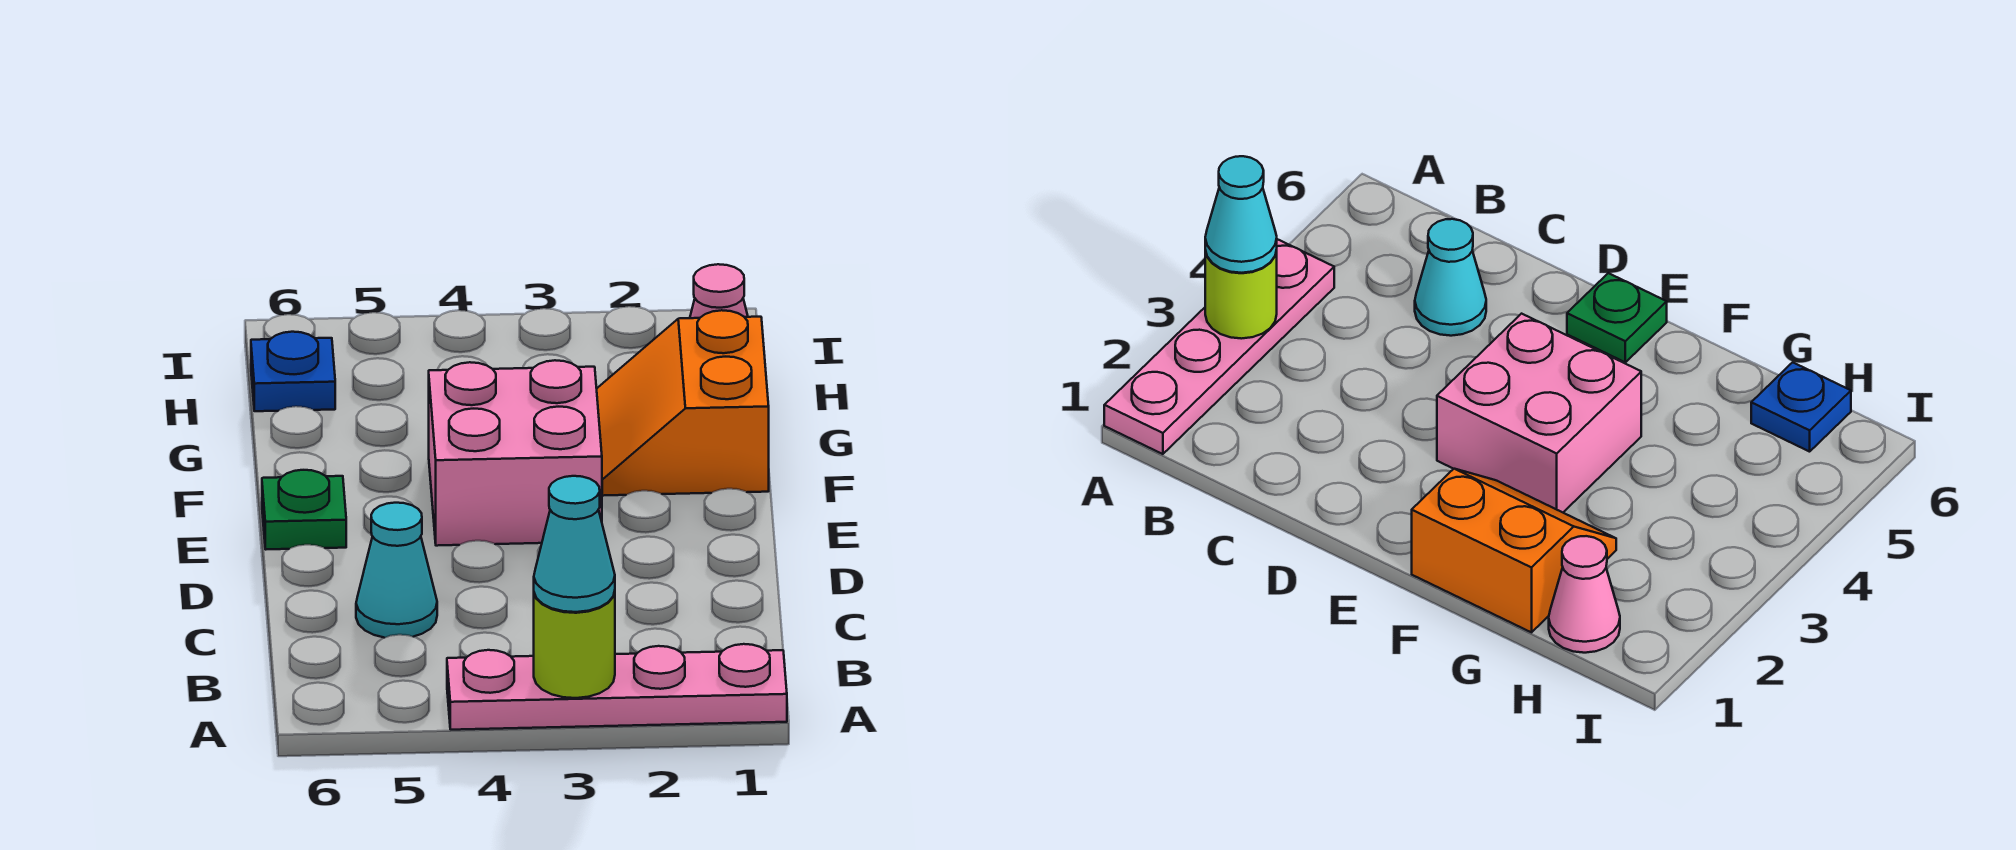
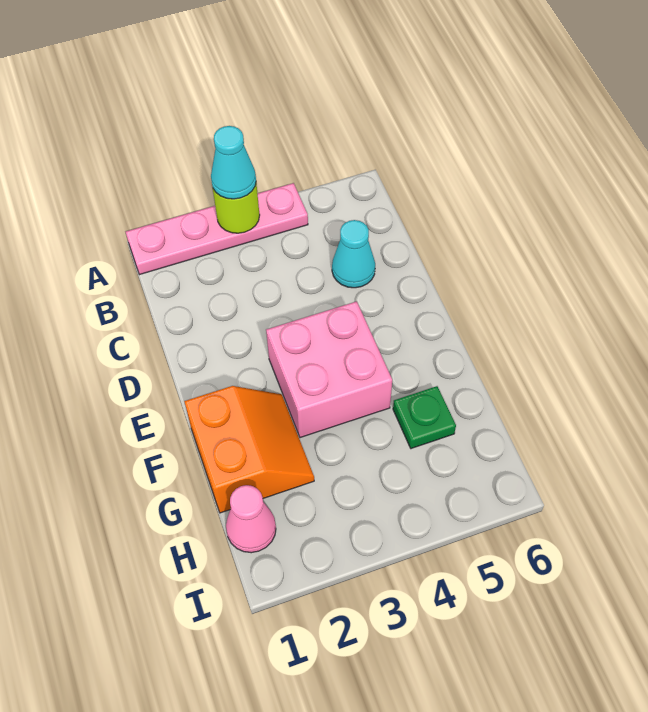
green 1x1 plate [262,470,346,549] -> green 1x1 plate moved to [393,386,456,449]
blue 1x1 plate [251,332,335,411] -> none

